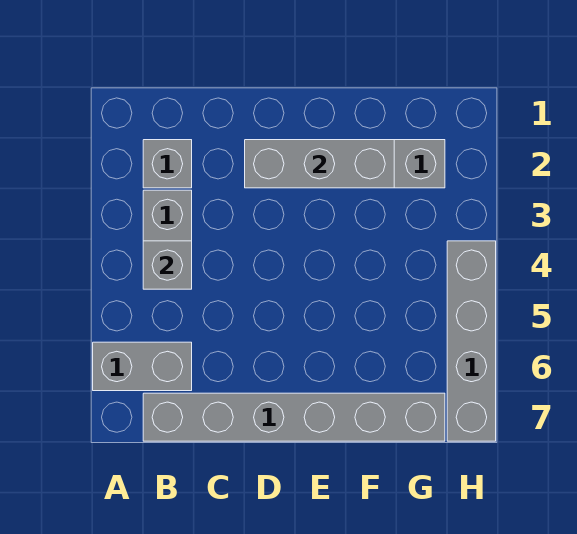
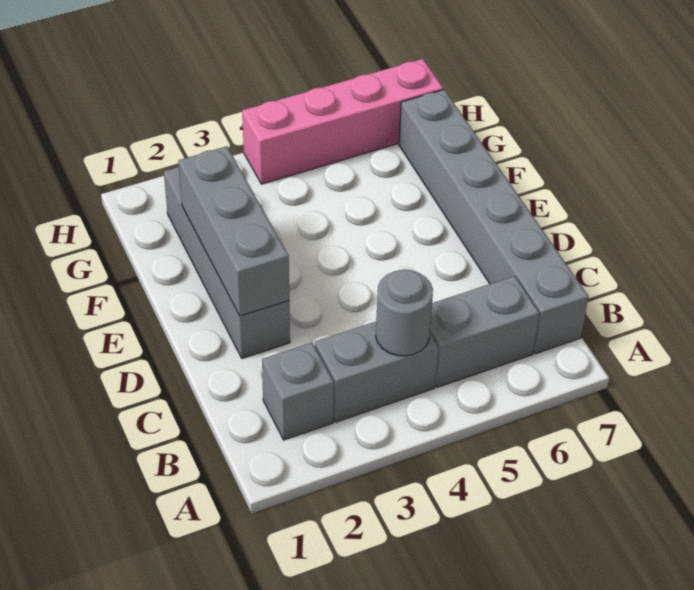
grey 1x2 brick [93,342,192,391] -> grey 1x2 brick turned to [430,276,539,387]
grey 1x1 brick [143,241,192,289] -> grey 1x1 round brick [376,269,433,356]
grey 1x4 brick [447,241,496,441] -> pink 1x4 brick [242,59,443,184]

